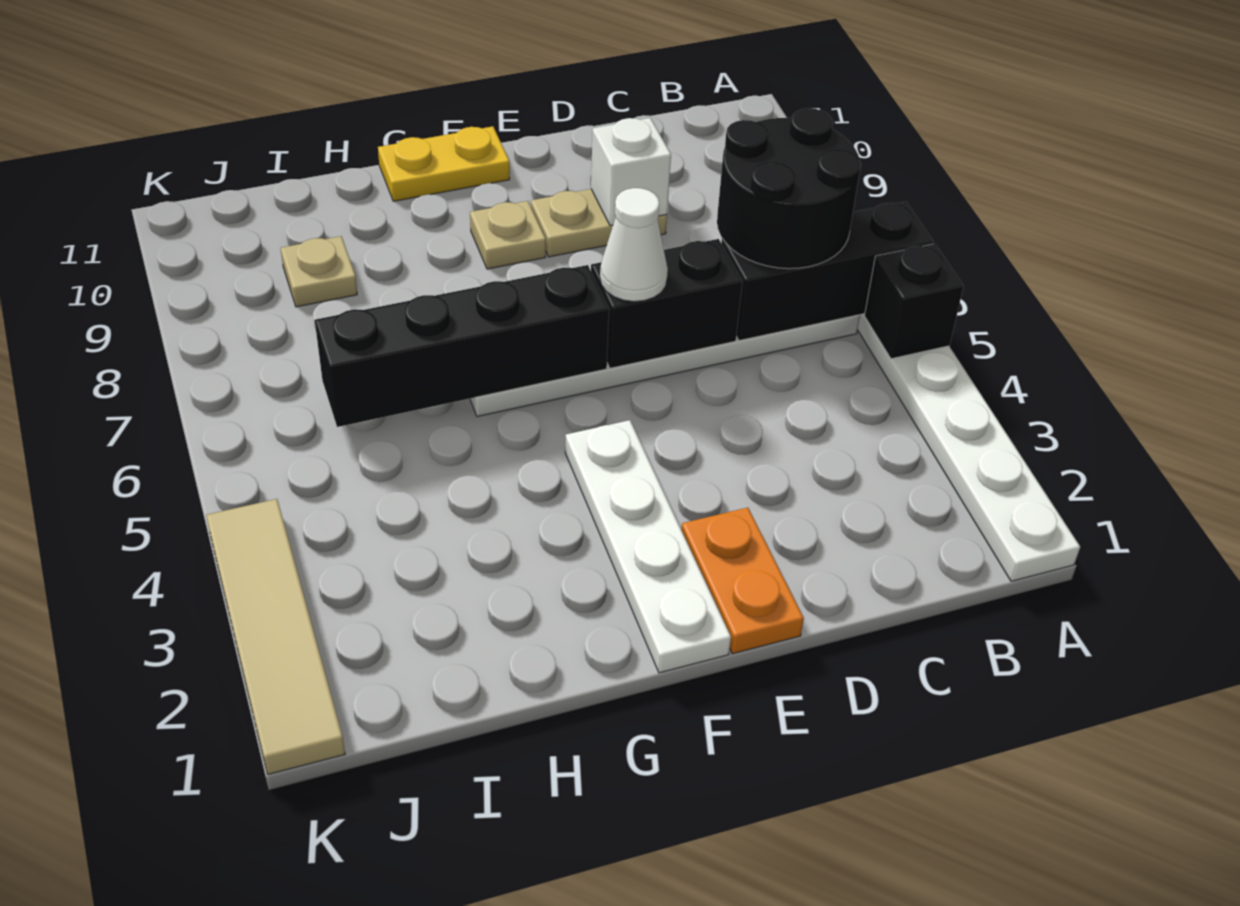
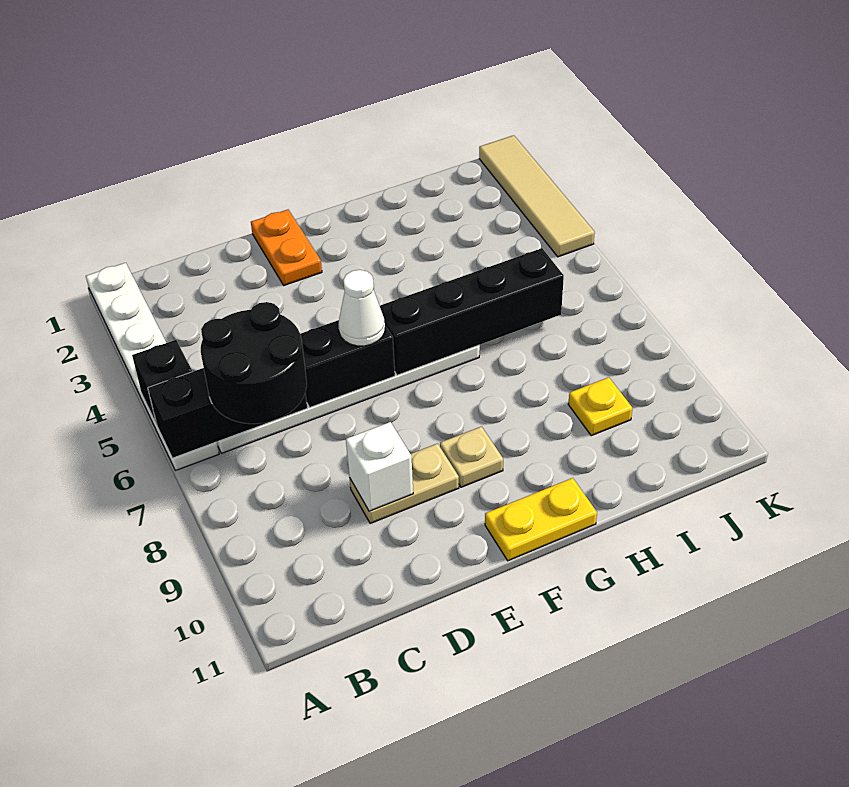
white 1x4 plate [565,420,731,673] -> none
tan 1x1 plate [281,236,357,307] -> yellow 1x1 plate [568,377,632,436]

